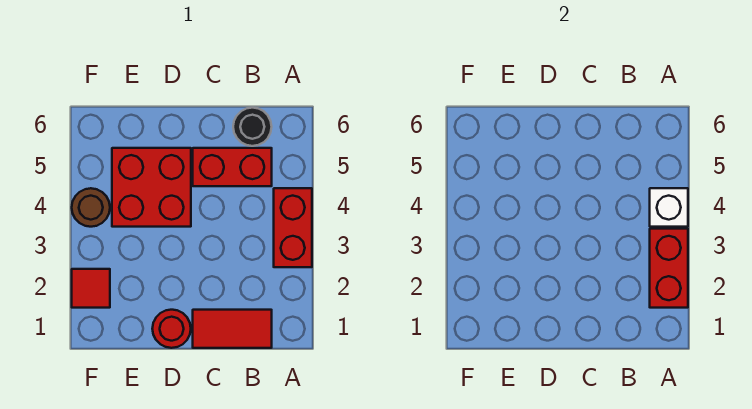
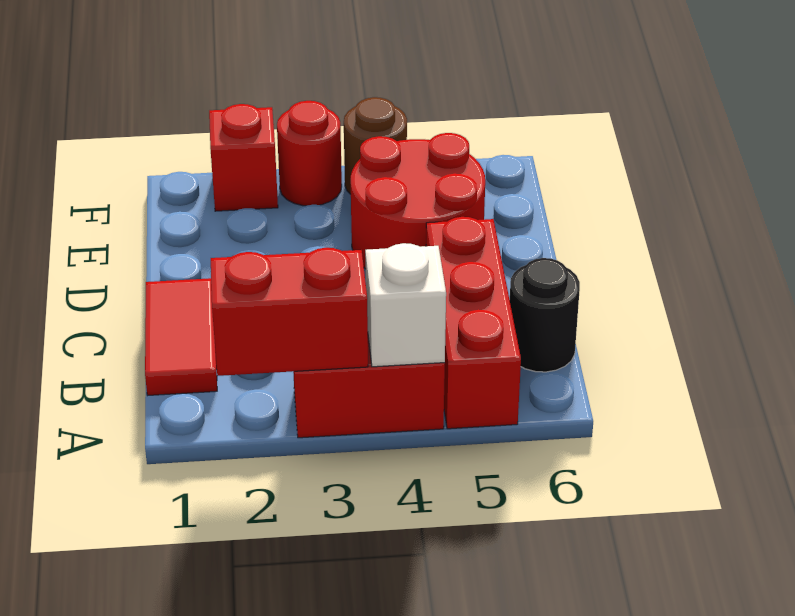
red 1x2 brick [193,148,272,186] -> red 1x3 brick [426,217,521,429]
red 1x1 round brick [152,310,191,348] -> red 1x1 round brick moved to [277,101,342,206]
red 2x2 brick [112,148,191,227] -> red 2x2 round brick [351,133,485,269]
red 1x1 tile [72,269,110,308] -> red 1x1 brick [209,104,278,211]

